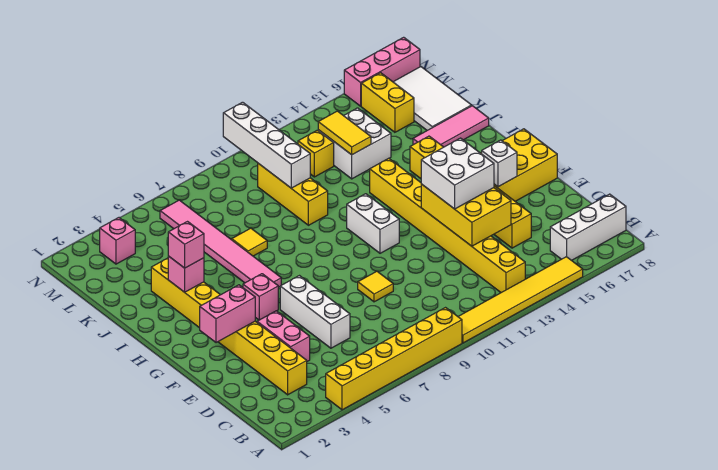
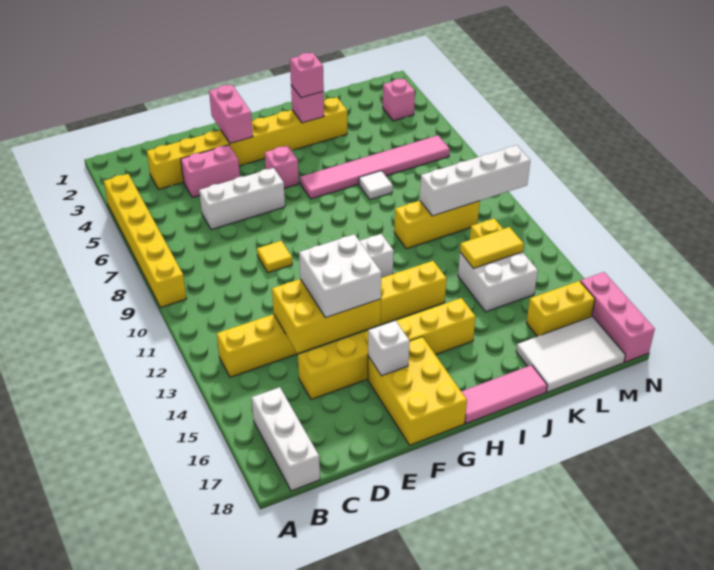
yellow 1x6 tile [458,257,583,343] -> none
yellow 1x1 tile [231,228,267,256] -> white 1x1 tile [359,171,393,200]
pink 1x3 tile [413,106,489,147] -> pink 1x3 tile turned to [461,365,547,423]

